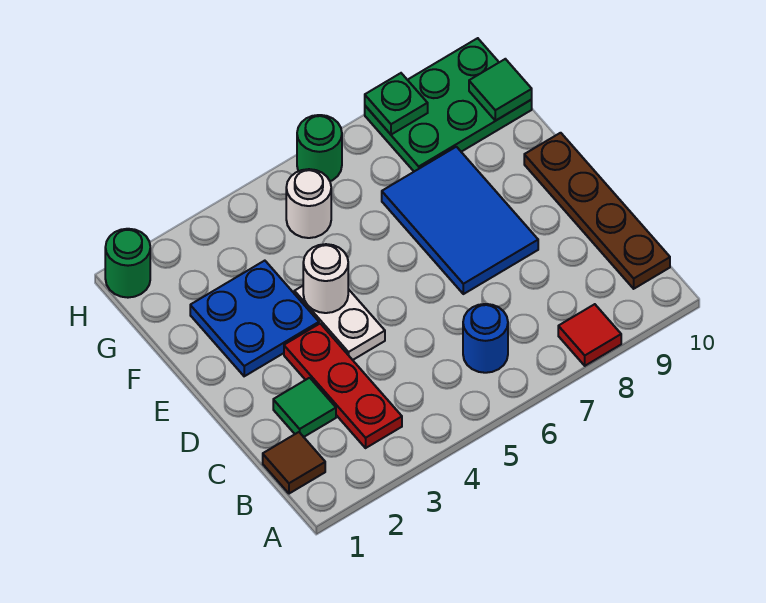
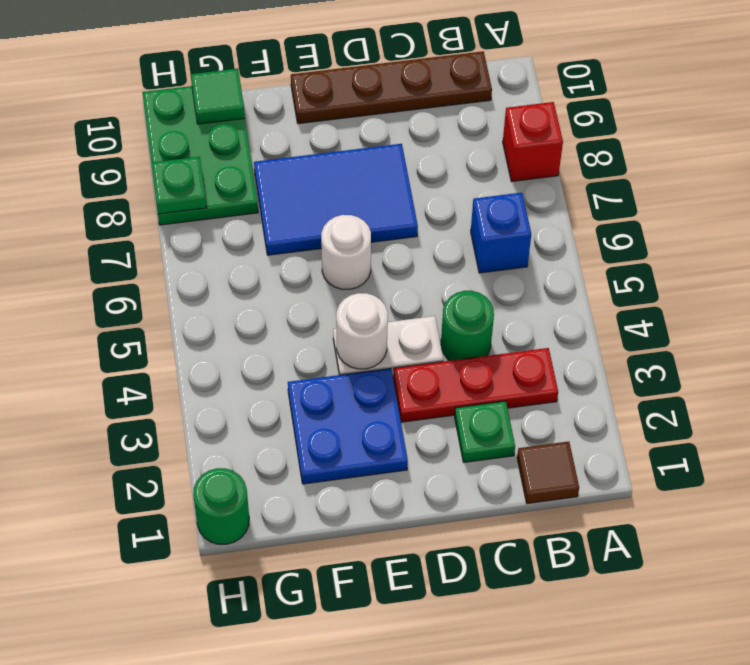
red 1x1 tile [558,304,621,366] -> red 1x1 brick [503,102,563,182]
blue 1x1 round brick [463,304,508,373] -> blue 1x1 brick [471,193,531,273]
green 1x1 tile [273,378,336,437] -> green 1x1 plate [455,401,515,462]
white 1x1 round brick [286,169,331,238] -> white 1x1 round brick moved to [321,215,371,289]
green 1x1 round brick [297,115,342,181] -> green 1x1 round brick moved to [441,291,494,361]

